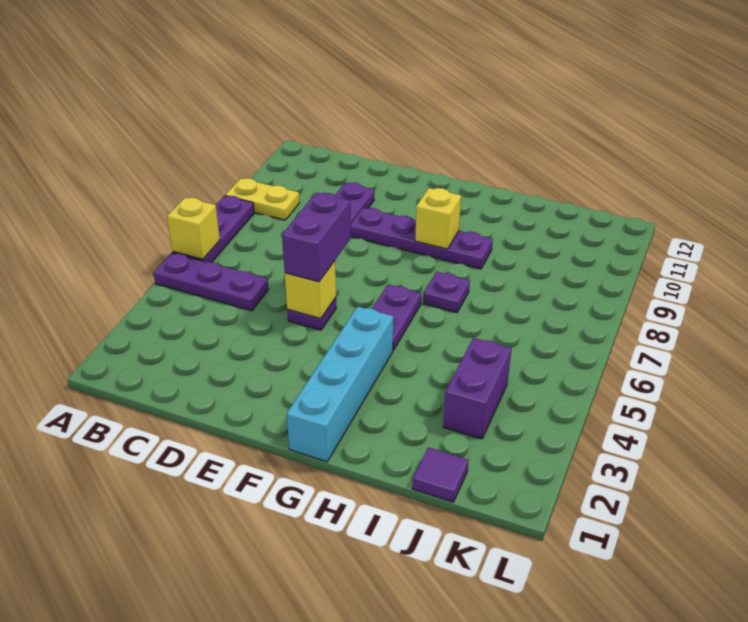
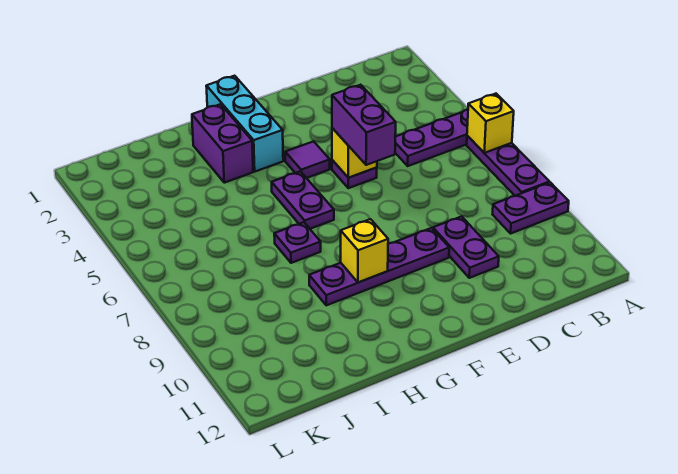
yellow 1x2 plate [225,178,300,220] -> purple 1x2 plate [493,182,569,233]
cyan 1x4 brick [287,307,393,462] -> cyan 1x3 brick [206,76,283,172]
purple 1x1 tile [412,447,469,502] -> purple 1x1 tile moved to [285,141,330,178]
purple 1x2 brick [443,338,512,439] -> purple 1x2 brick moved to [192,104,253,183]

